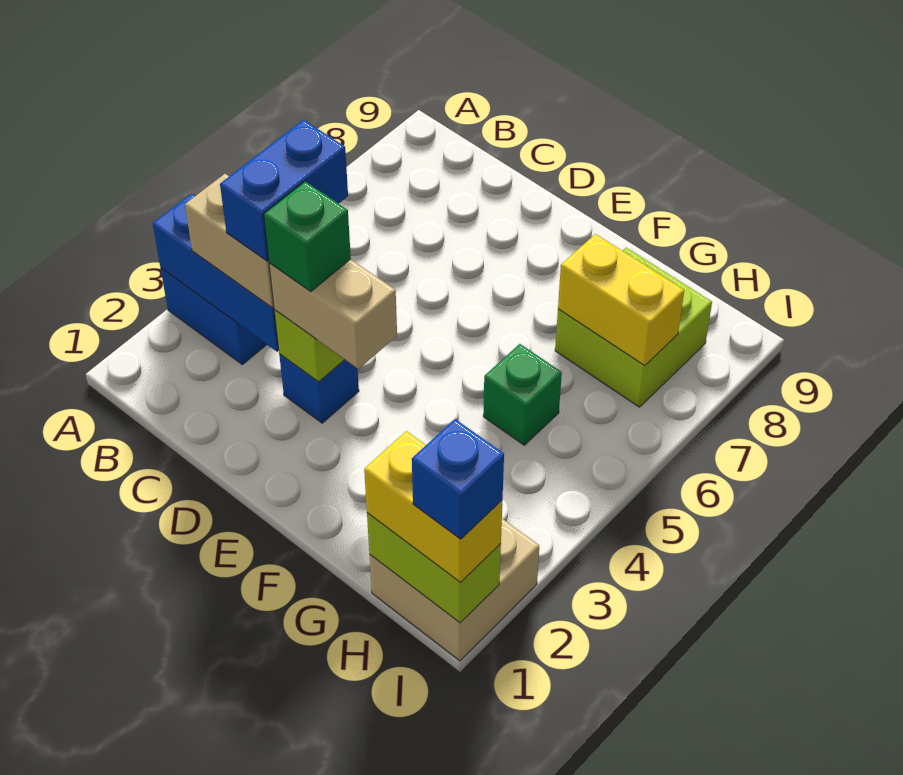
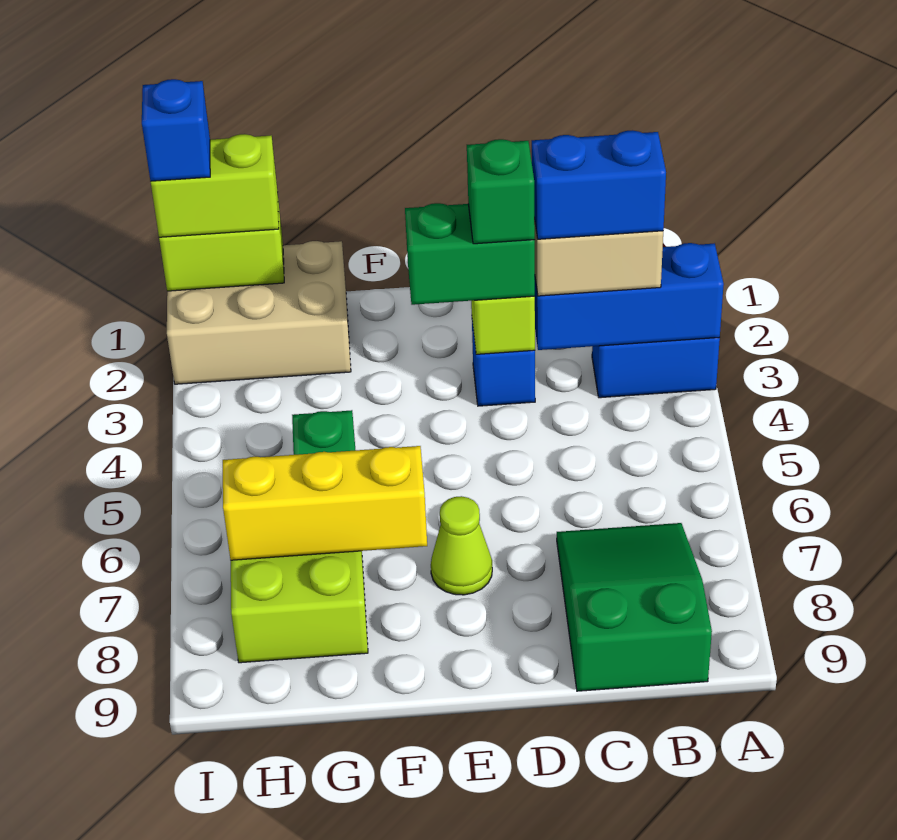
none -> green 2x3 slope [557,523,712,691]
blue 1x2 brick [220,120,348,261] -> blue 1x2 brick turned to [532,130,666,239]
tan 1x2 brick [269,259,397,369] -> green 1x2 brick [405,203,535,305]
none -> lime 1x1 cone [431,496,492,595]
yellow 1x2 brick [558,234,684,365] -> yellow 1x3 brick [223,446,427,560]
tan 2x2 brick [369,519,539,661] -> tan 2x3 brick [167,241,351,384]
yellow 1x2 brick [364,431,502,583] -> lime 1x2 brick [151,134,279,237]

